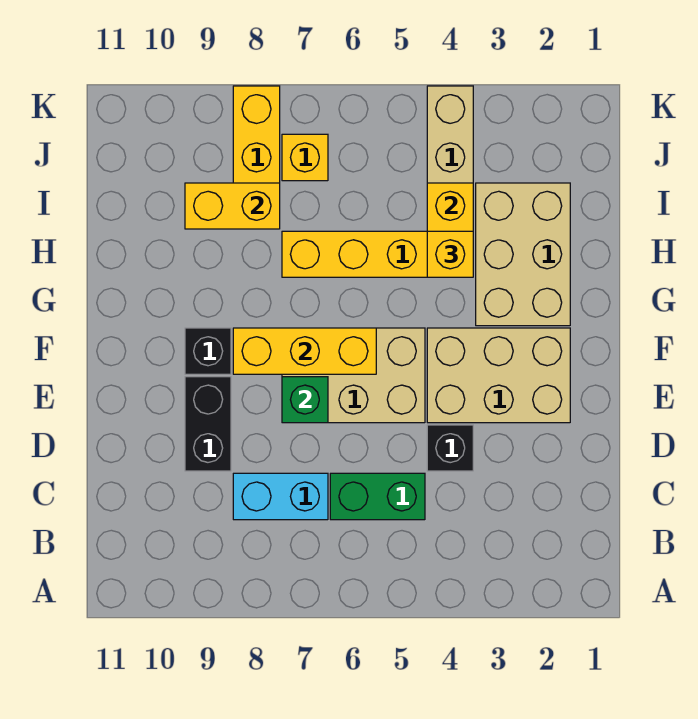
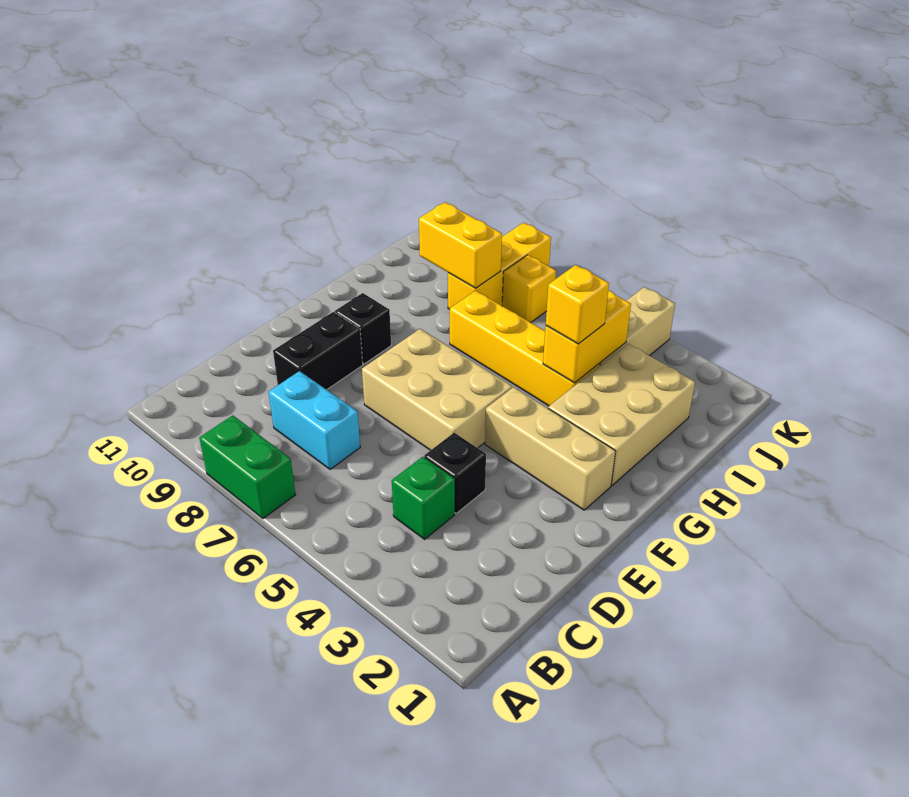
green 1x2 brick [330,473,425,520] -> green 1x2 brick moved to [199,415,296,518]
tan 2x3 brick [427,328,570,423] -> tan 1x3 brick [485,387,616,510]
green 1x1 brick [282,377,328,423] -> green 1x1 brick moved to [392,457,455,539]
yellow 1x3 brick [233,328,376,374] -> none

